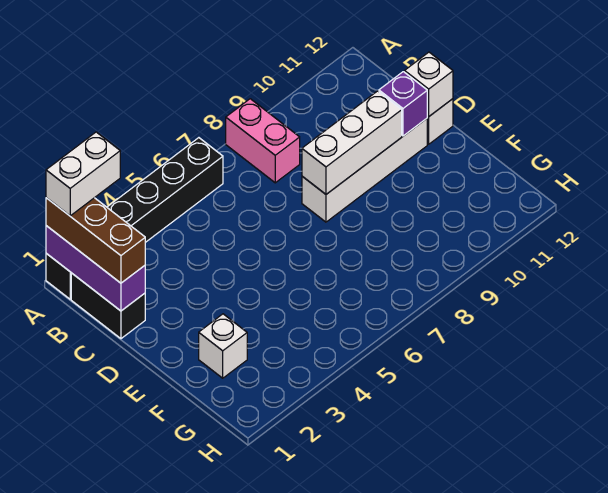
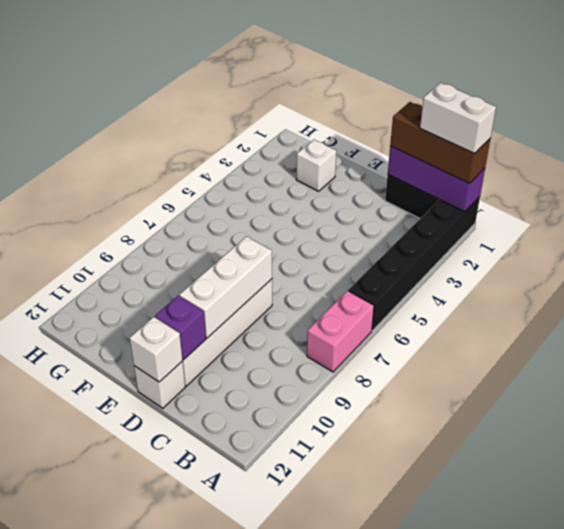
white 1x2 brick [46,132,120,216] -> white 1x2 brick turned to [420,83,496,154]
pink 1x2 brick [226,99,300,183] -> pink 1x2 brick turned to [307,291,374,372]

